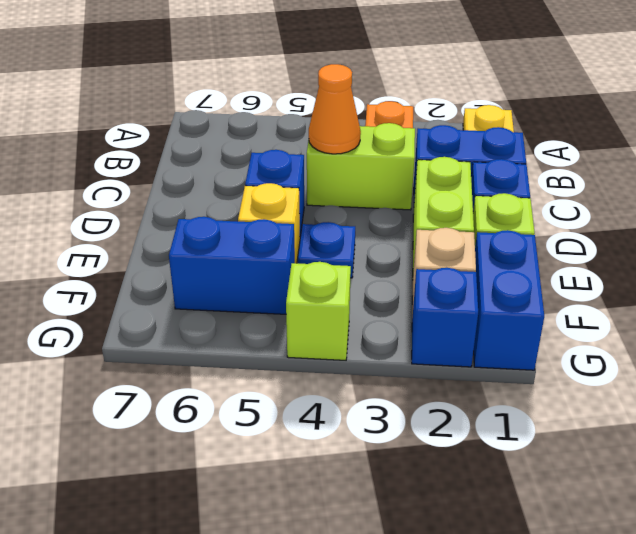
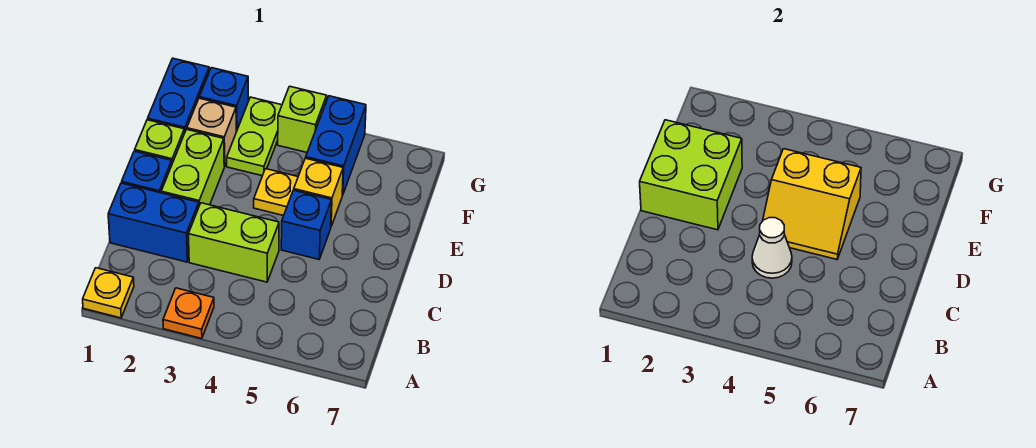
orange 1x1 cone [309,64,361,154] -> white 1x1 cone [752,218,792,278]
none -> lime 2x2 brick [640,120,742,230]
none -> yellow 2x2 slope [763,149,861,259]
blue 1x1 plate [298,222,355,278] -> yellow 1x1 plate [254,169,298,216]
none -> lime 1x2 plate [227,97,282,176]
blue 1x2 brick [169,217,295,314] -> blue 1x2 brick turned to [306,96,366,195]

